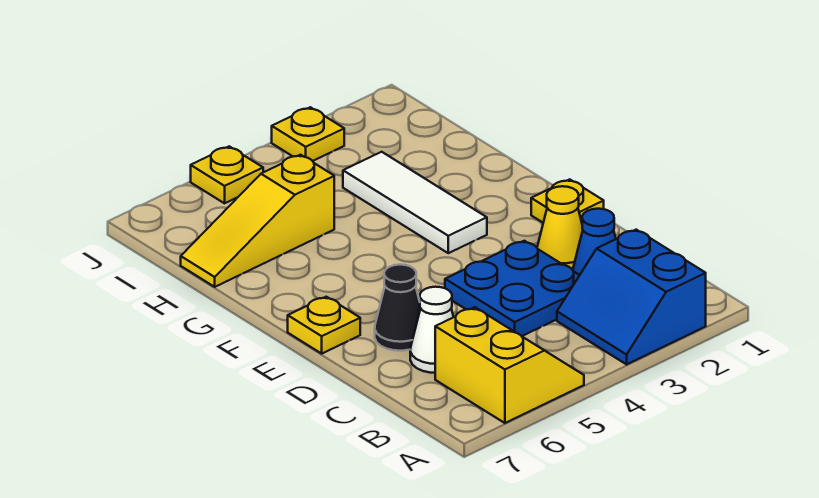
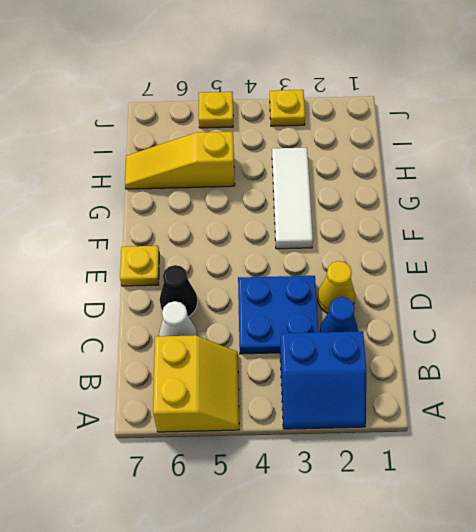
blue 2x2 slope [557,230,706,364] -> blue 2x2 slope turned to [280,331,366,429]
yellow 1x1 plate [531,179,604,222] -> none

